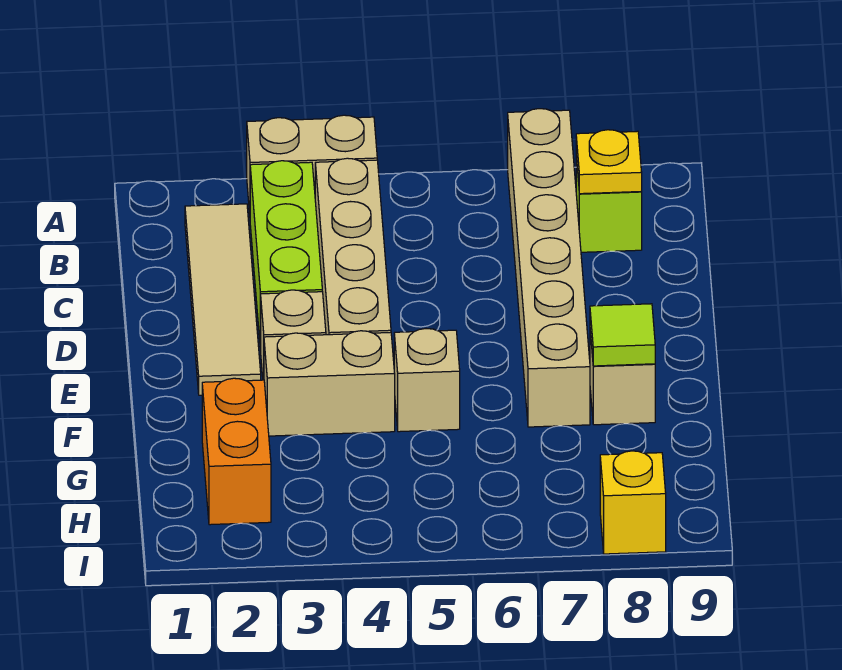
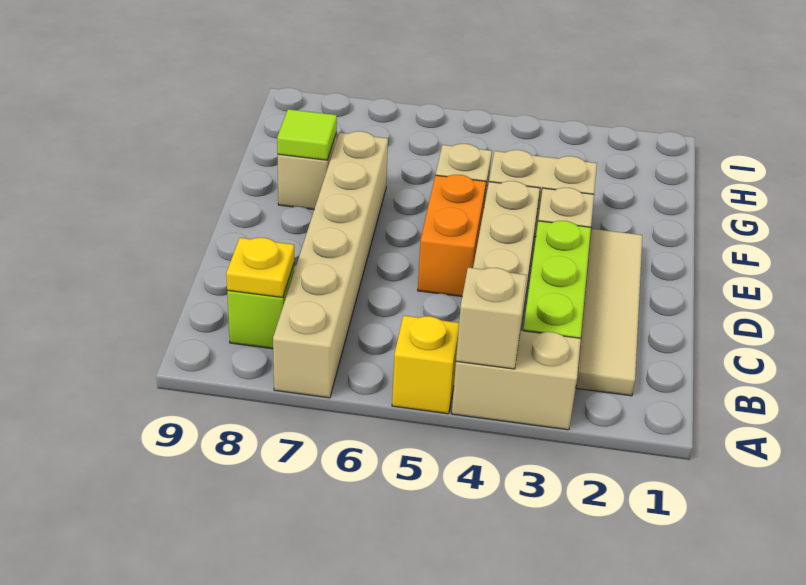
none -> tan 1x1 brick [456,267,527,369]
orange 1x2 brick [202,378,271,525] -> orange 1x2 brick moved to [418,175,486,296]
yellow 1x1 brick [600,451,666,554] -> yellow 1x1 brick moved to [392,316,459,414]

